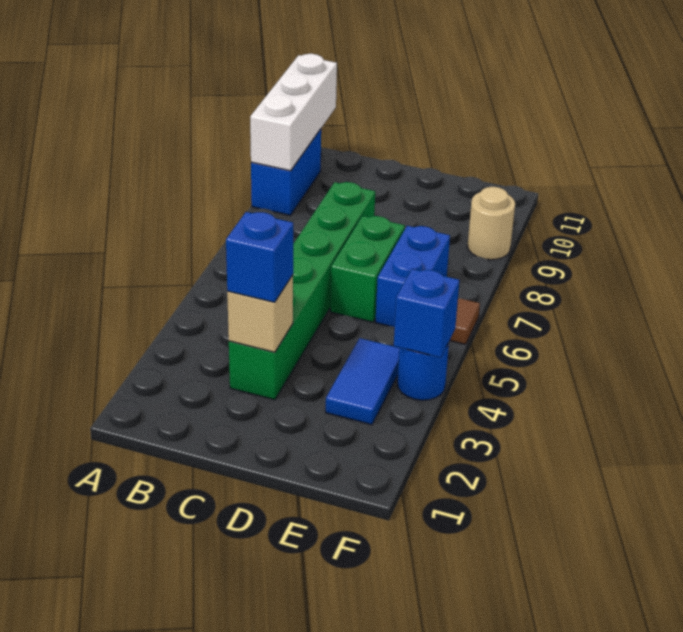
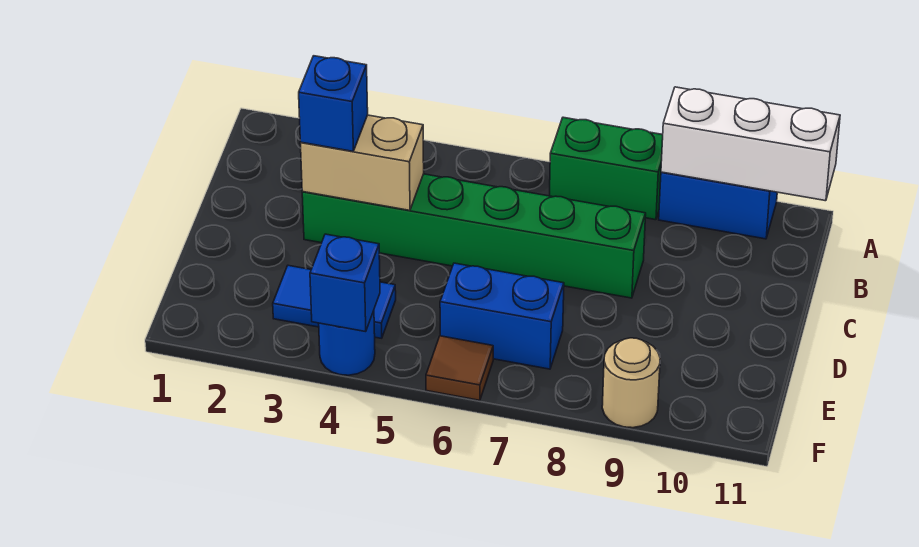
tan 1x1 brick [227,275,293,352] -> tan 1x2 brick [300,115,424,210]
green 1x2 brick [330,216,405,322] -> green 1x2 brick moved to [549,117,663,220]

